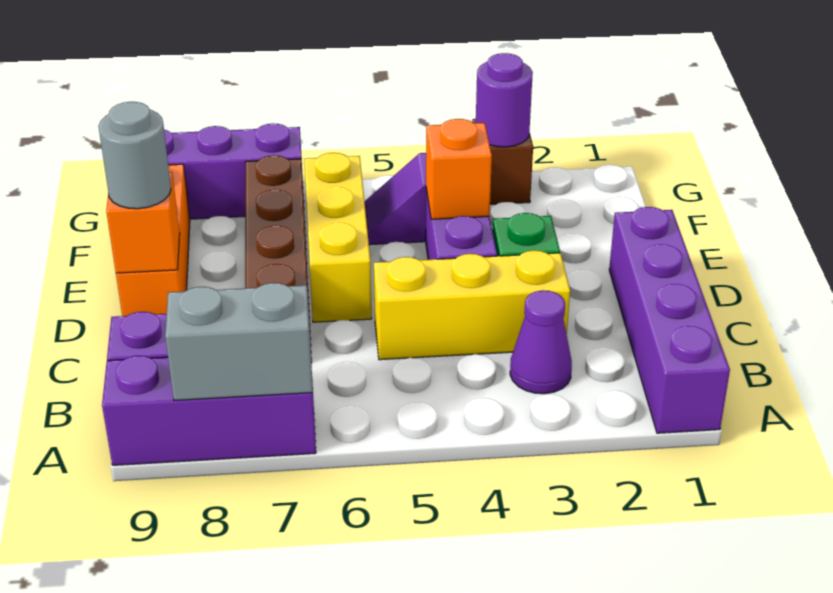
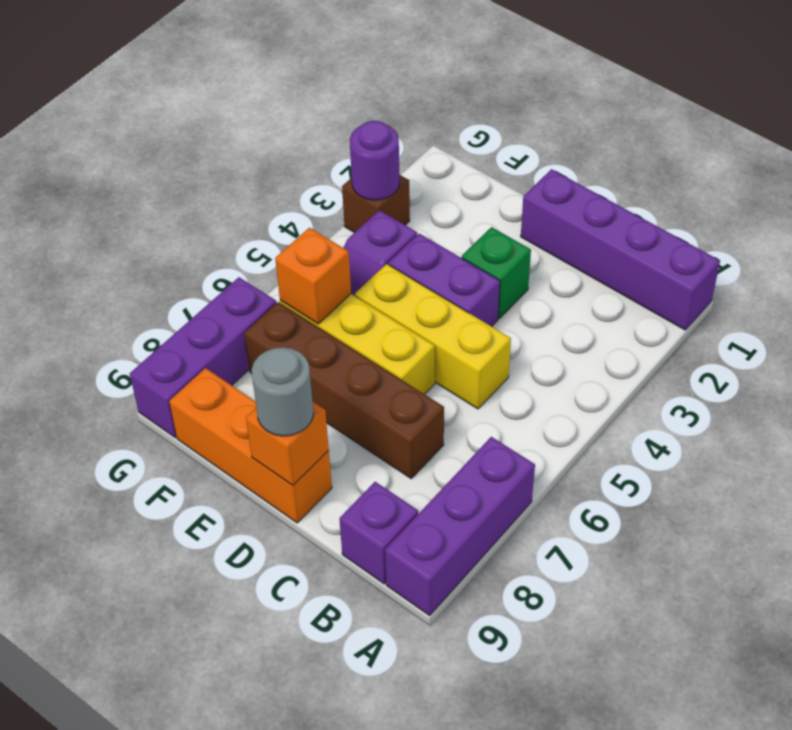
grey 1x2 brick [165,283,313,400] -> none
purple 1x1 cone [510,290,572,394] -> none
yellow 1x3 brick [374,250,570,360] -> yellow 1x3 brick turned to [355,264,511,409]
orange 1x1 brick [426,119,492,219] -> orange 1x1 brick moved to [275,228,351,324]

